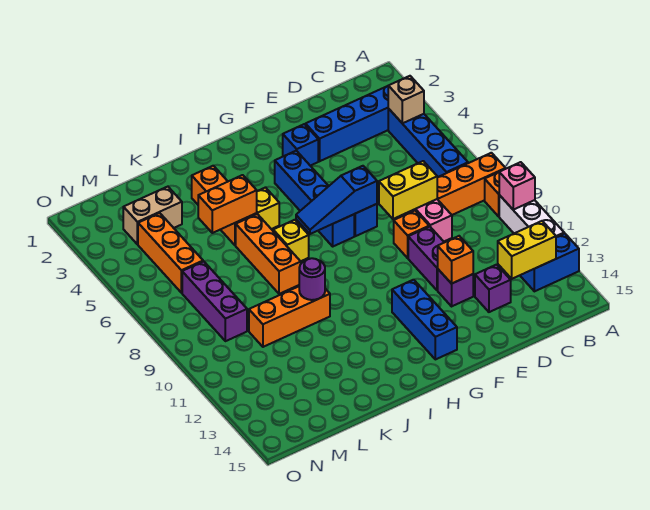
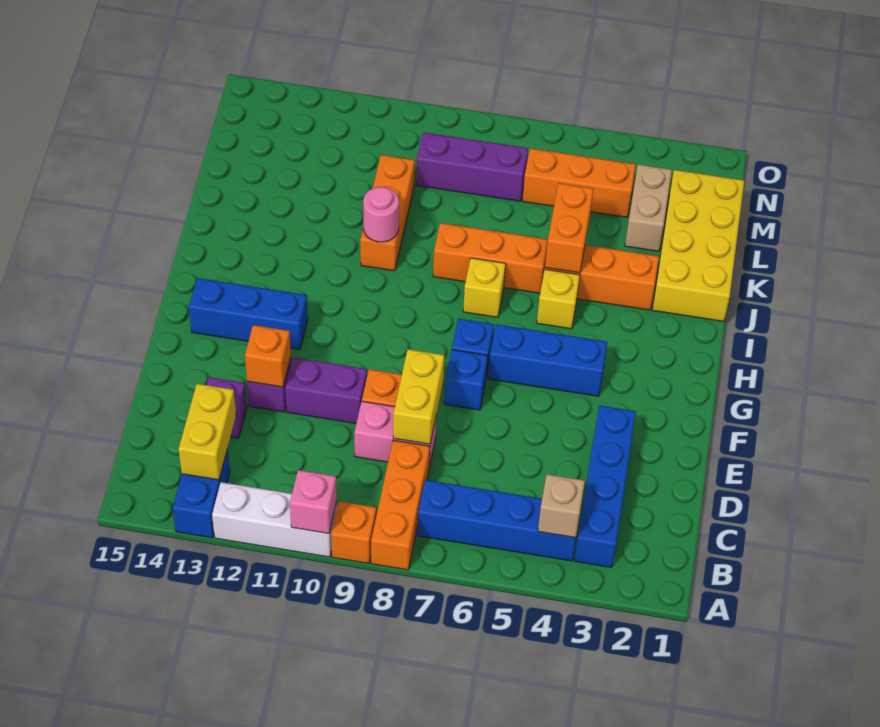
blue 1x1 brick [283,124,318,166] -> none
blue 1x3 slope [296,166,377,234] -> none
none -> yellow 2x4 brick [652,170,744,321]
purple 1x1 round brick [299,258,325,300] -> pink 1x1 round brick [363,187,399,242]

